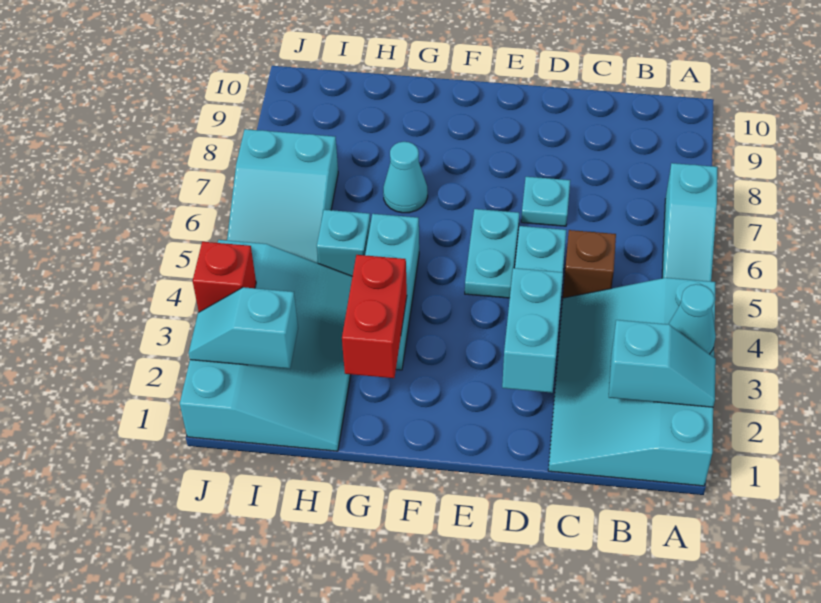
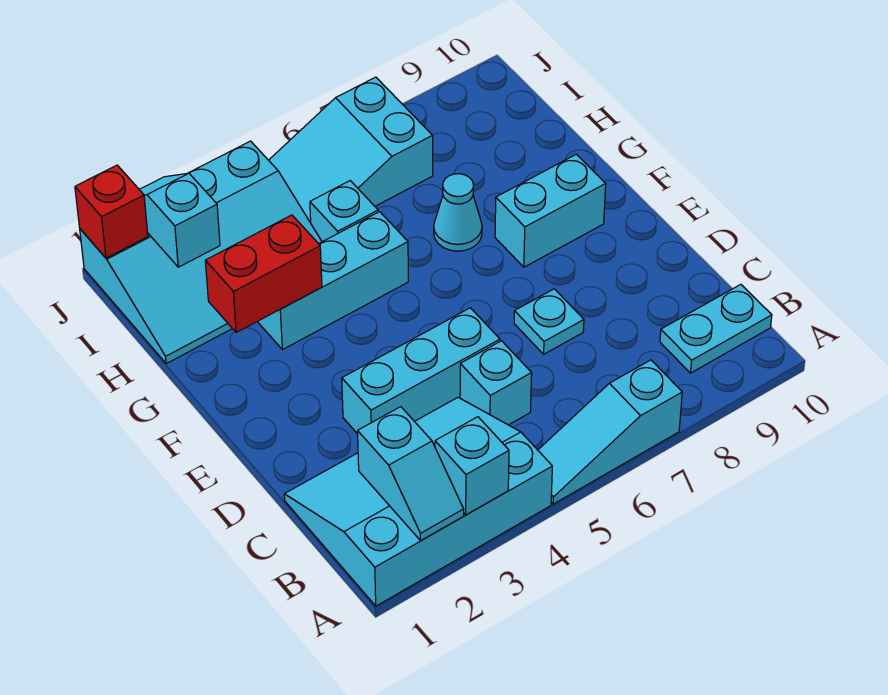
cyan 1x1 cone [669,284,716,354] -> cyan 1x1 brick [435,417,509,515]
brown 1x1 brick [563,230,616,298] -> cyan 1x1 brick [460,341,532,425]
cyan 1x2 brick [502,268,563,393] -> cyan 1x2 brick moved to [495,154,606,267]
cyan 1x2 plate [465,209,519,298] -> cyan 1x2 plate moved to [660,284,772,373]
red 1x1 brick [193,242,256,312] -> red 1x1 brick moved to [75,165,148,258]

